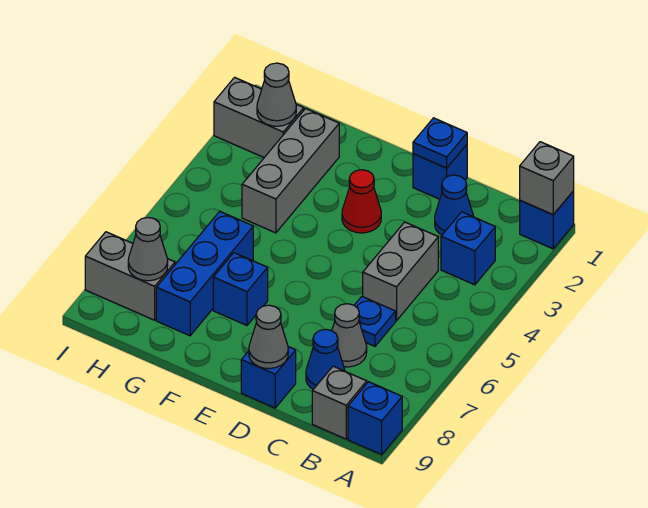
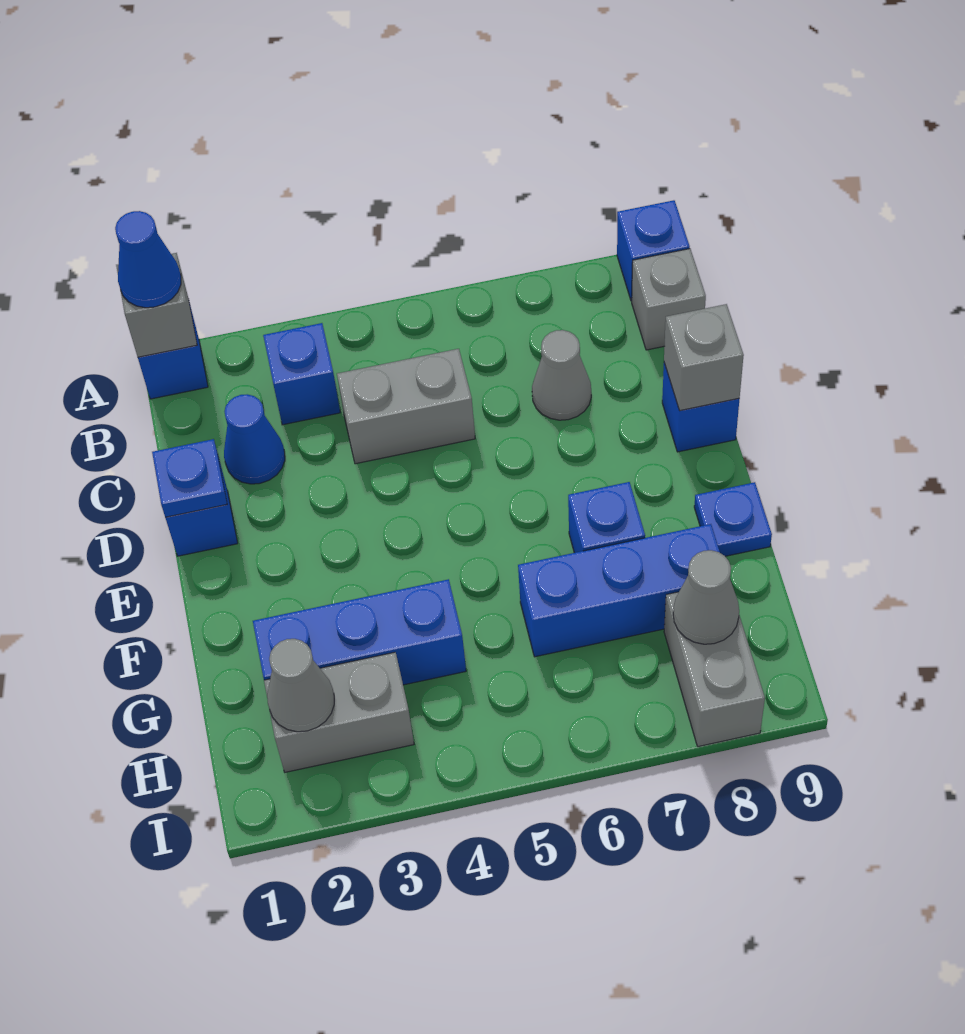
blue 1x1 plate [354,296,396,346] -> blue 1x1 plate moved to [694,482,772,556]
blue 1x1 cone [306,329,345,389] -> blue 1x1 cone moved to [115,211,181,308]
grey 1x1 cone [249,305,288,369] -> grey 1x1 brick [664,304,744,411]
red 1x1 cone [342,170,381,233] -> none
grey 1x3 brick [242,108,339,233] -> blue 1x3 brick [253,579,466,685]
grey 1x2 brick [214,77,304,157] -> grey 1x2 brick turned to [264,652,414,772]

